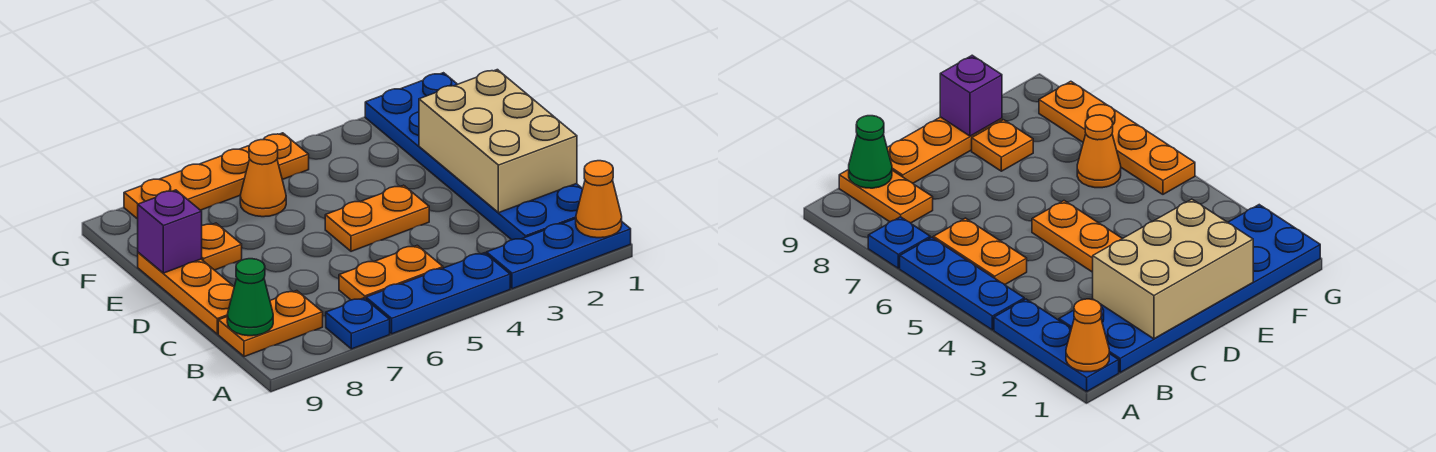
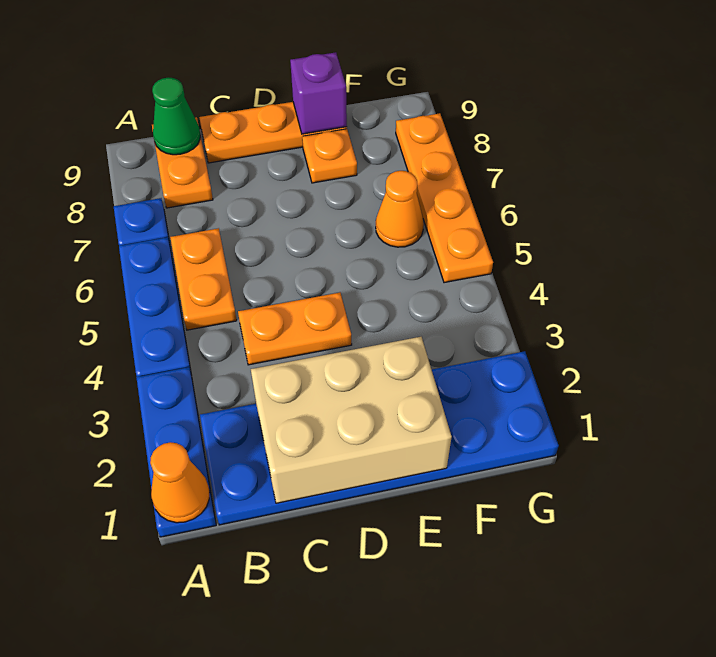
orange 1x2 plate [325,185,429,251] -> orange 1x2 plate turned to [238,293,352,365]

